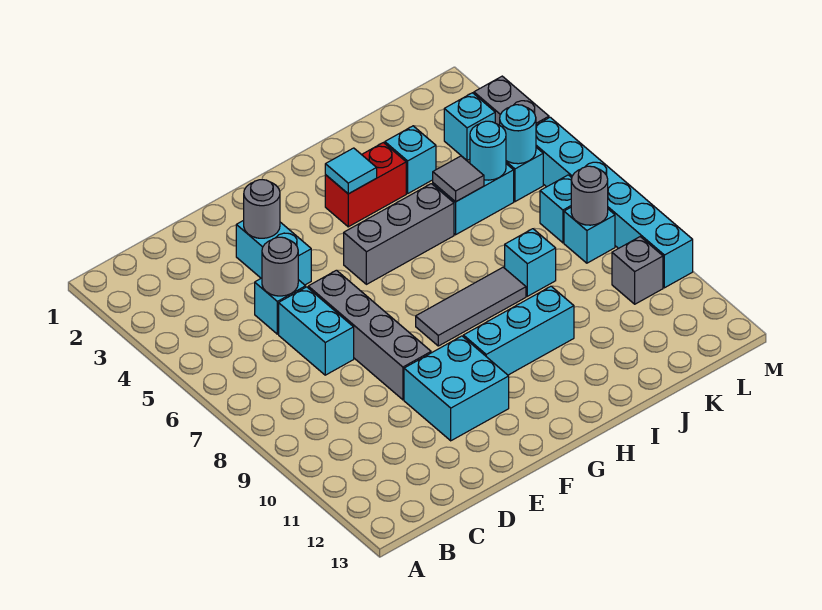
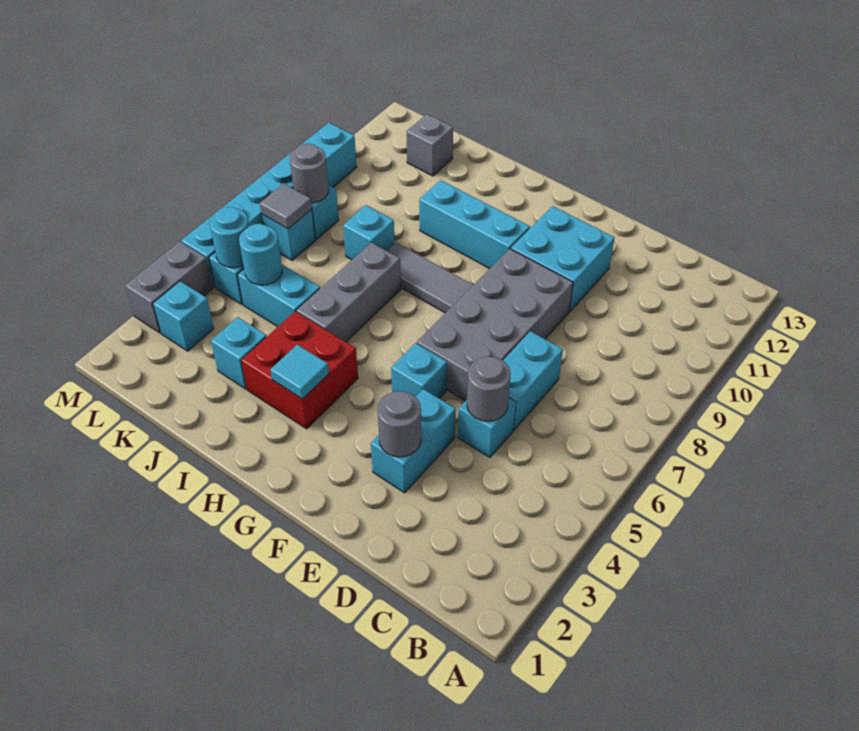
grey 1x4 brick [308,270,431,400] -> grey 2x4 brick [417,249,573,401]
none -> cyan 1x1 brick [391,343,447,399]
grey 1x3 brick [344,184,454,284] -> grey 1x3 brick turned to [296,242,401,342]
red 1x2 brick [325,143,406,227] -> red 2x2 brick [241,311,358,429]
grey 1x1 tile [433,156,484,202] -> grey 1x1 tile moved to [260,184,312,229]
grey 1x1 brick [612,237,663,304] -> grey 1x1 brick moved to [406,114,453,176]

